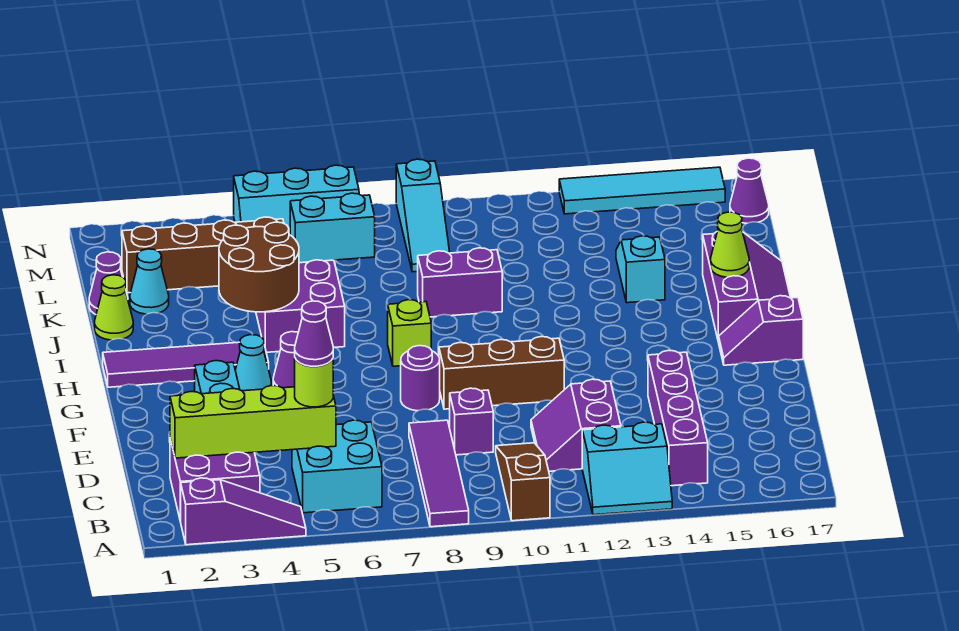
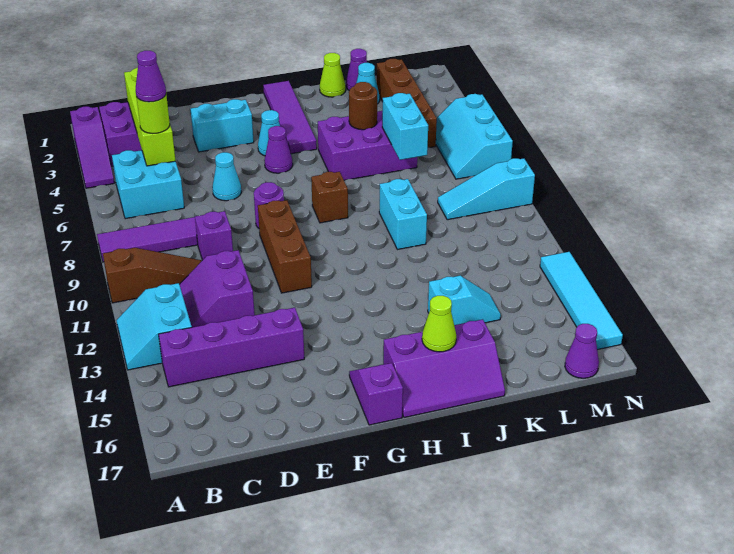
purple 2x2 slope [531,379,621,471] -> purple 2x2 slope turned to [179,250,255,327]
none -> cyan 1x1 cone [212,152,241,201]
lime 1x1 brick [388,300,431,366] -> brown 1x1 brick [311,172,348,223]
brown 2x2 round brick [219,222,299,312] -> brown 1x1 round brick [349,82,377,130]
purple 1x2 brick [418,248,502,317] -> cyan 1x2 brick [379,179,427,250]

